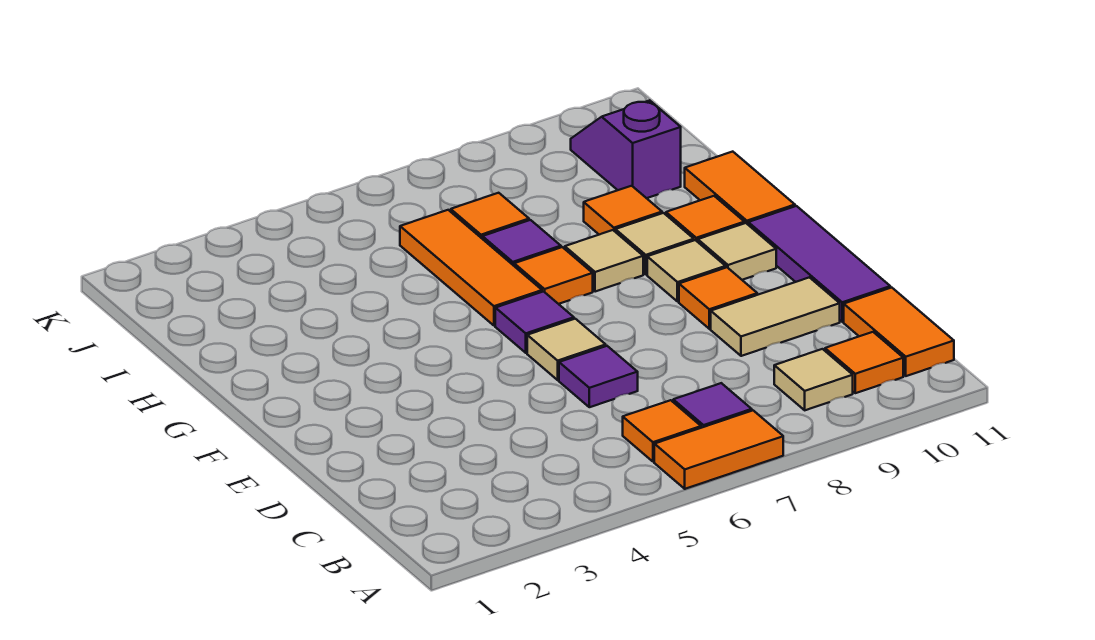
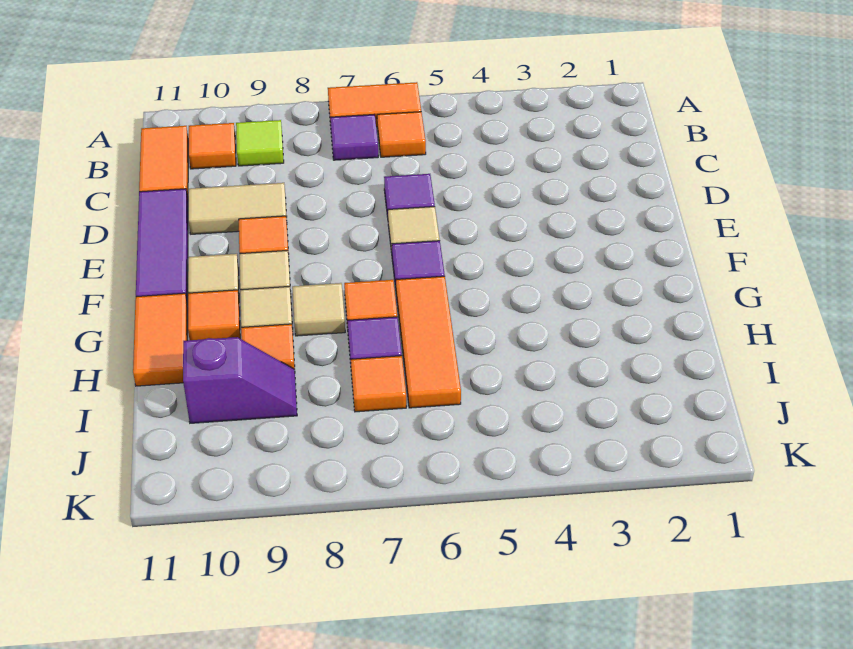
tan 1x1 tile [774,349,853,410] -> lime 1x1 tile [236,120,284,166]
purple 1x2 slope [571,100,681,198] -> purple 1x2 slope turned to [183,337,297,423]

